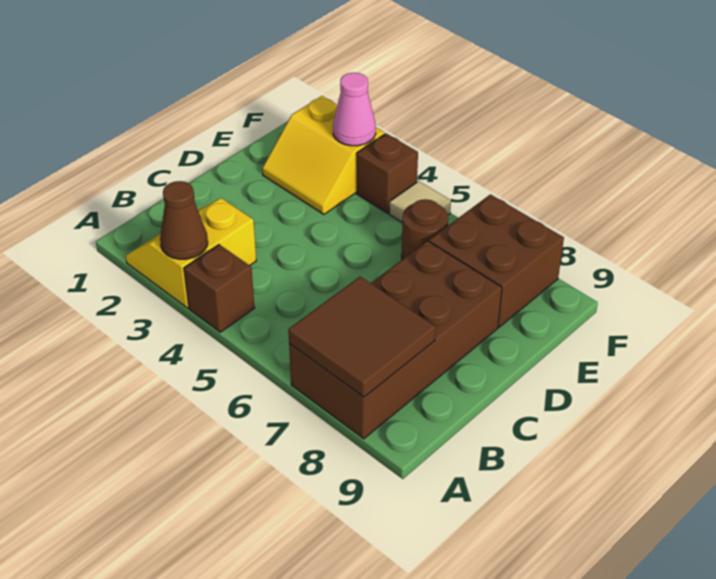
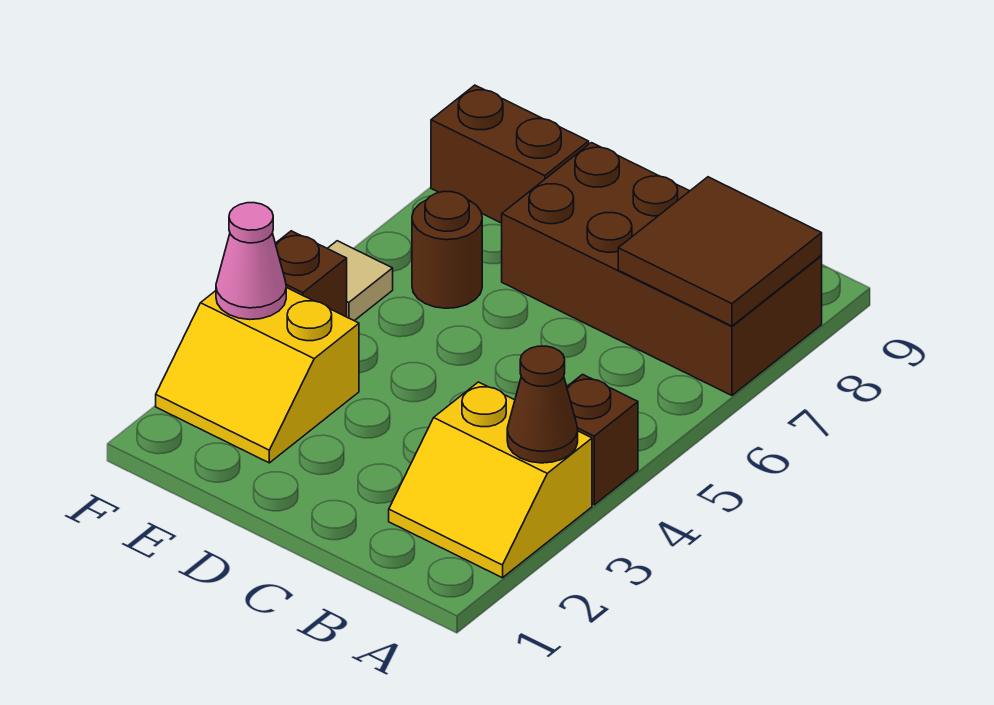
yellow 2x2 slope [262,96,385,214] -> yellow 2x2 slope turned to [156,287,359,463]
brown 2x2 brick [429,194,564,327] -> brown 1x2 brick [431,85,589,223]

